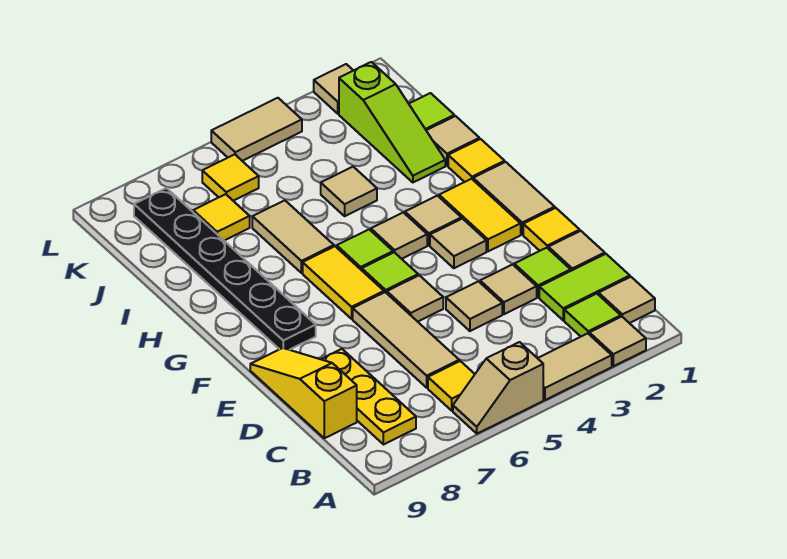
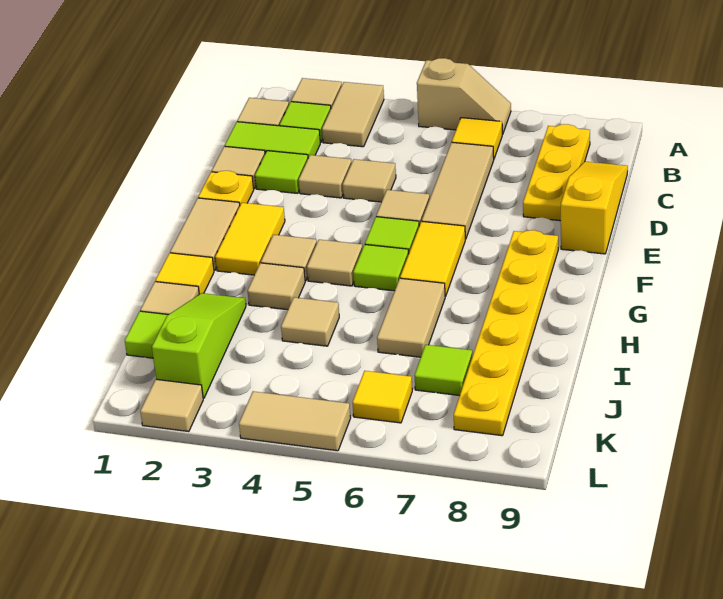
tan 1x2 tile [538,333,612,400] -> tan 1x2 tile turned to [322,82,384,147]
yellow 1x3 slope [250,348,357,438] -> yellow 1x3 slope turned to [561,162,628,254]
yellow 1x1 tile [523,208,580,251] -> yellow 1x1 plate [198,171,254,204]
tan 1x1 tile [430,219,486,268] -> tan 1x1 tile moved to [248,263,305,310]
black 1x6 plate [134,188,316,350] -> yellow 1x6 plate [454,230,558,436]
yellow 1x1 tile [193,194,250,240] -> lime 1x1 tile [414,345,472,396]

